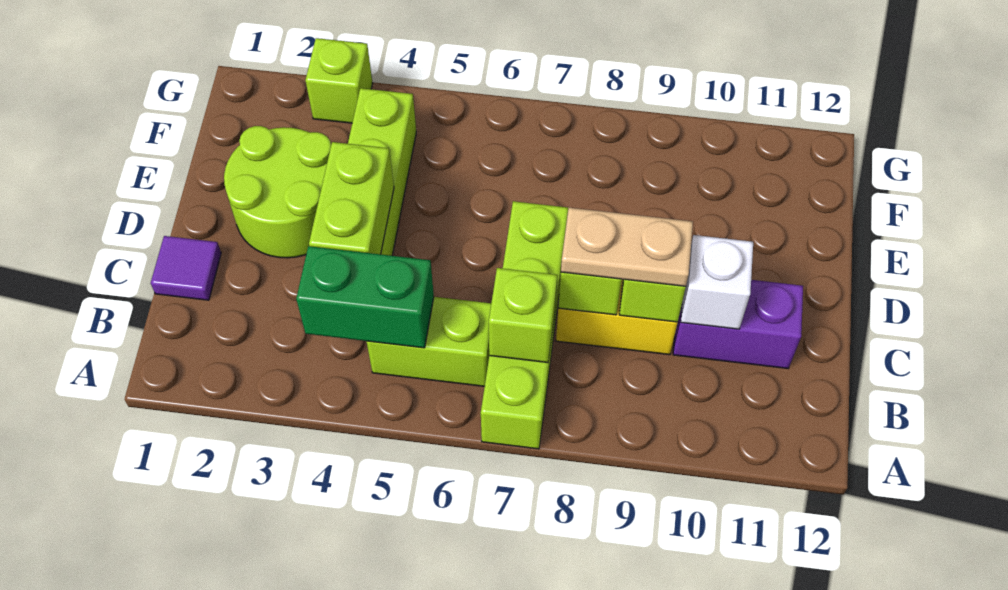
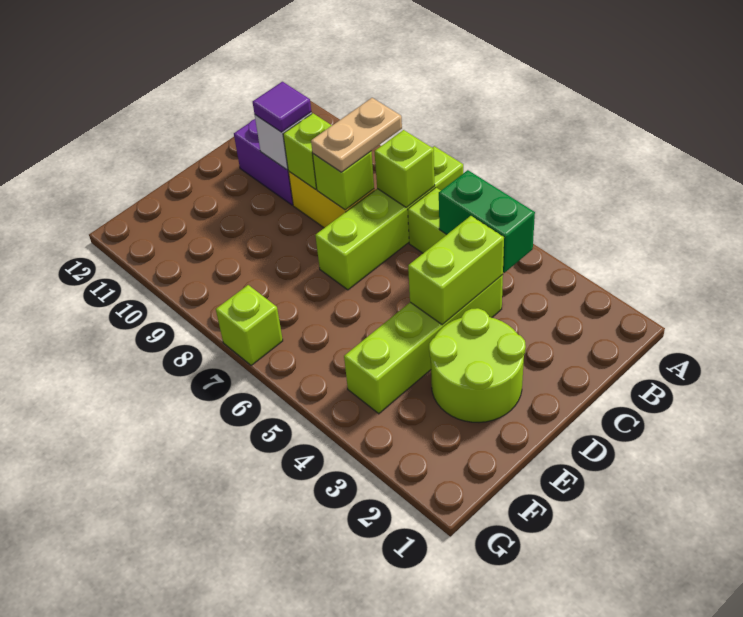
purple 1x1 tile [151,236,221,300] -> purple 1x1 tile moved to [253,82,311,132]
tan 1x2 plate [561,208,693,286] -> tan 1x2 plate turned to [311,98,402,172]
lime 1x1 brick [305,38,373,123] -> lime 1x1 brick moved to [216,285,283,365]

